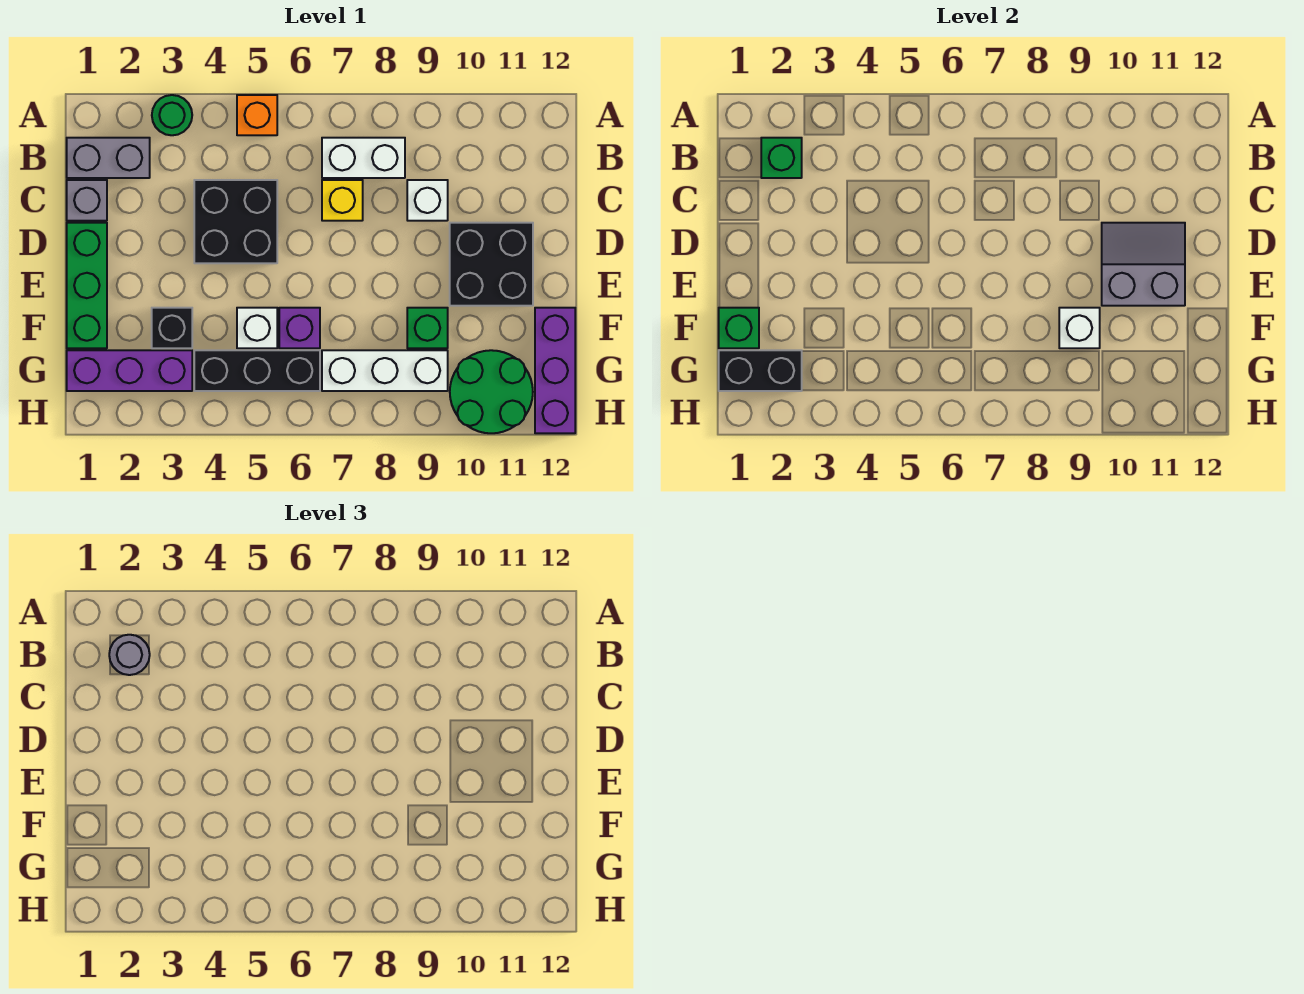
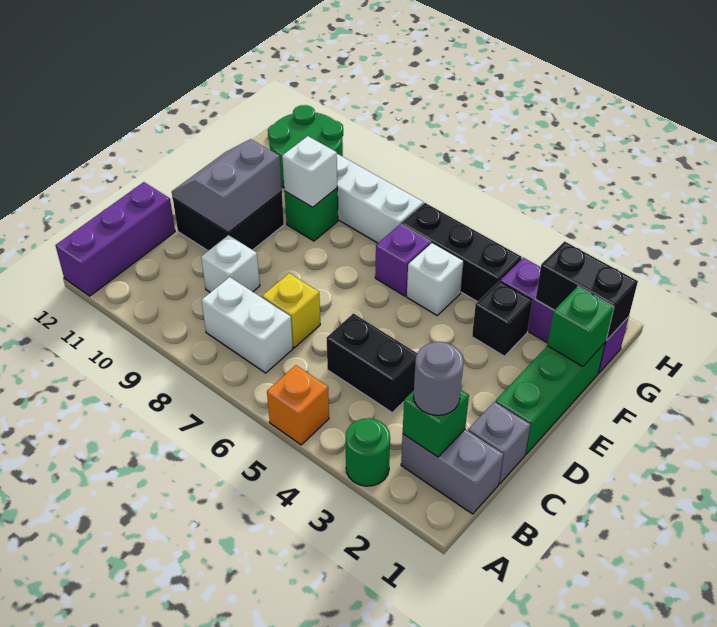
black 2x2 brick [194,180,277,263] -> black 1x2 brick [327,313,417,412]
grey 2x2 slope [1102,223,1185,306] -> grey 2x2 slope turned to [172,139,282,233]
purple 1x3 brick [535,308,575,433] -> purple 1x3 brick moved to [56,182,175,296]

